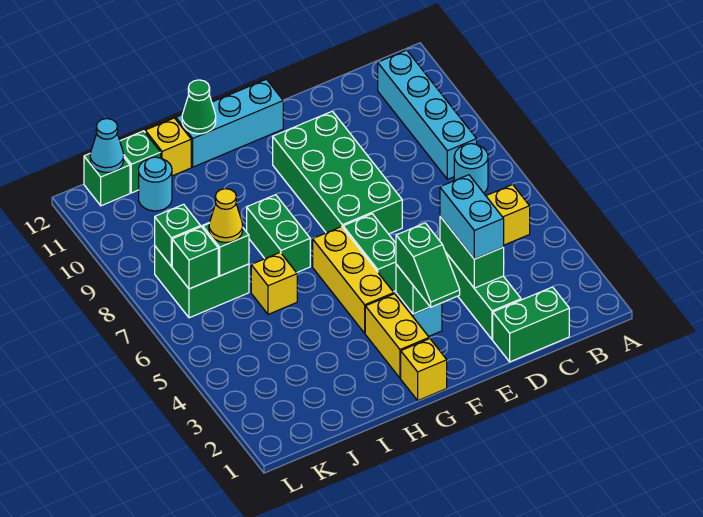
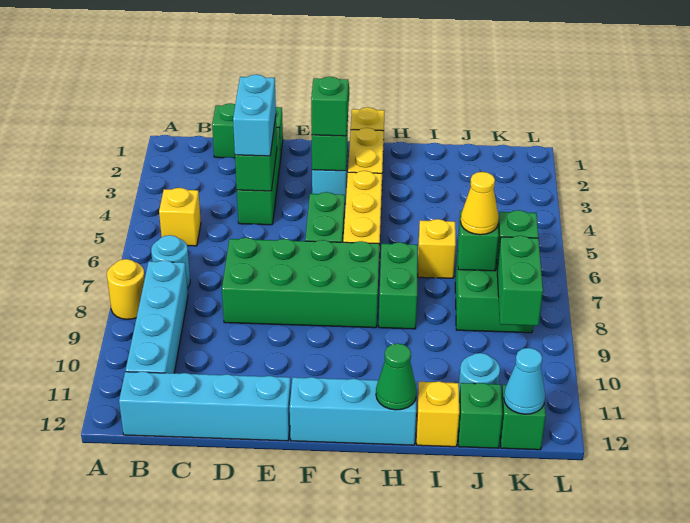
none -> yellow 1x1 round brick [107,259,145,319]
none -> cyan 1x4 brick [119,371,291,441]
green 2x4 brick [273,111,402,234] -> green 2x4 brick turned to [222,238,380,328]
green 1x1 brick [155,204,201,266] -> green 1x2 brick [497,236,543,326]

